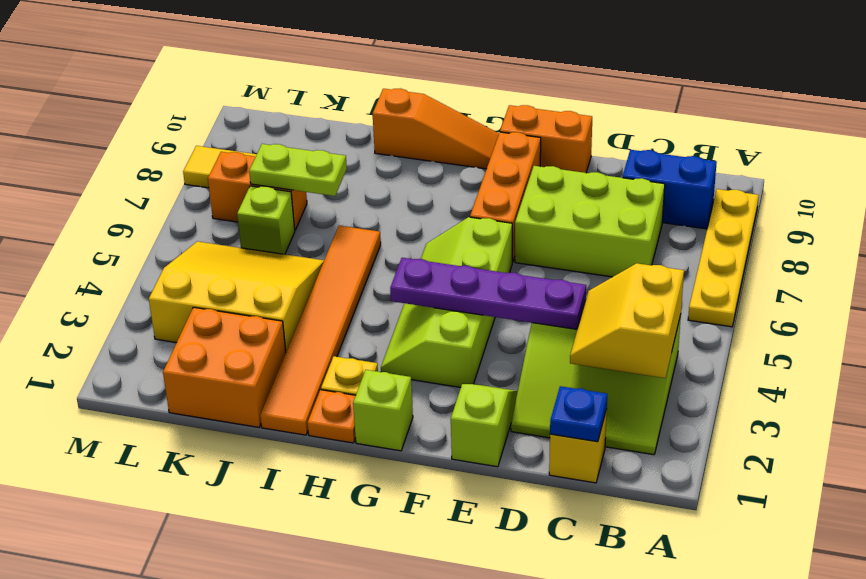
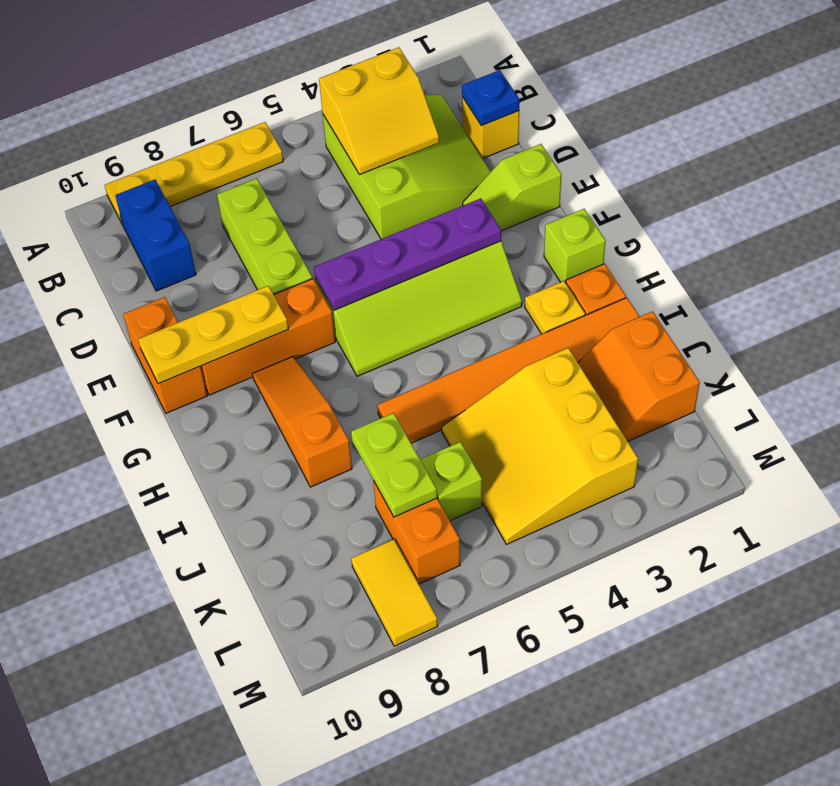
lime 2x3 brick [515,166,665,277] -> lime 1x3 brick [217,178,312,295]
purple 1x4 plate [390,258,586,329] -> purple 1x4 plate turned to [314,198,501,310]
none -> yellow 1x3 plate [138,286,288,384]
orange 1x3 slope [373,88,499,169] -> orange 1x3 slope moved to [253,357,352,487]
orange 2x2 brick [163,307,286,427] -> orange 2x2 slope [578,311,700,441]

